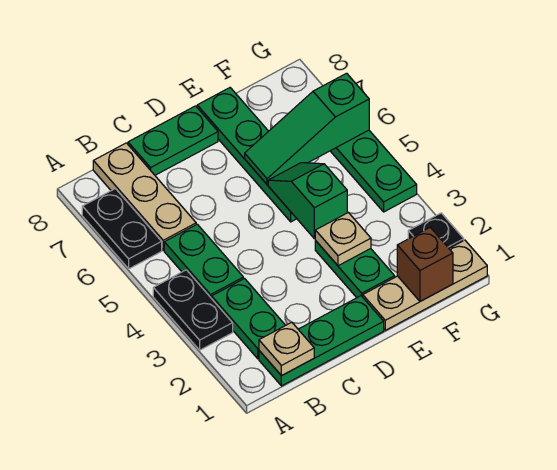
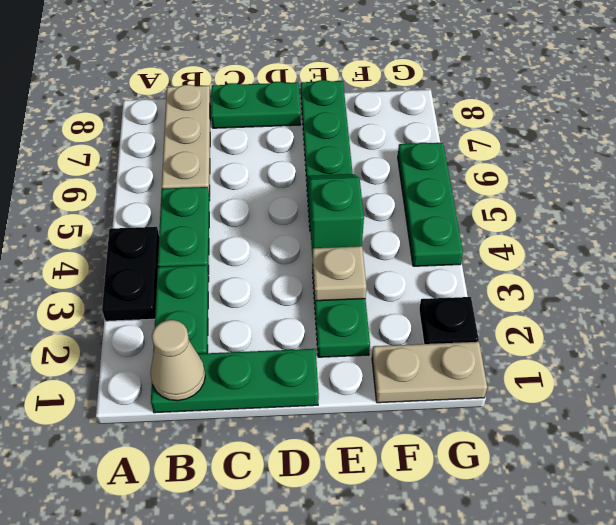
black 1x2 plate [82,189,162,269] -> none
tan 1x1 plate [259,322,314,376] -> tan 1x1 cone [151,320,205,401]
tan 1x3 plate [363,240,487,330] -> tan 1x2 plate [372,342,487,403]
green 1x3 slope [245,73,369,184] -> none
brown 1x1 brick [397,227,453,301] -> none

